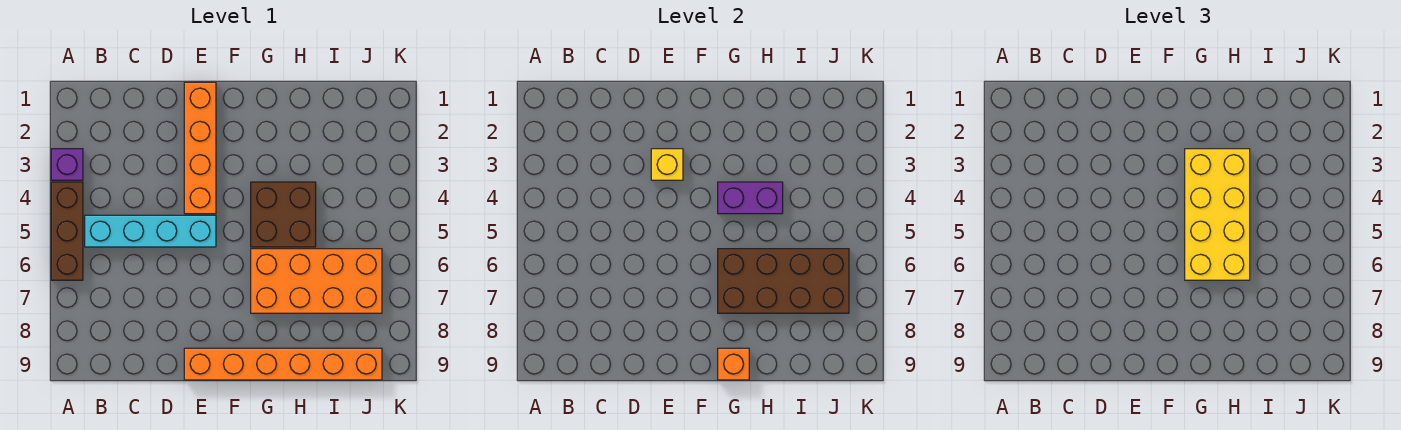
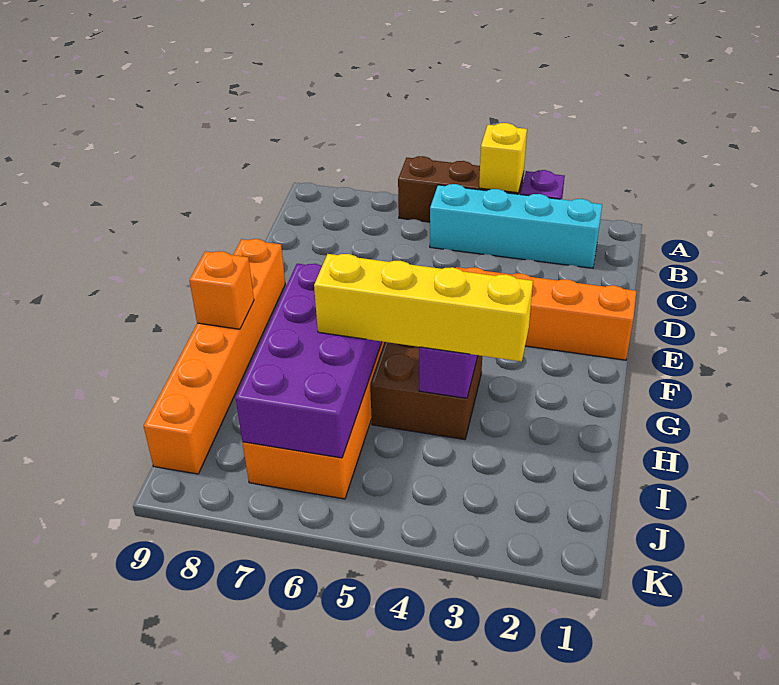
cyan 1x4 brick [85,215,216,247] -> cyan 1x4 brick turned to [430,184,602,268]
yellow 1x1 brick [651,149,683,180] -> yellow 1x1 brick moved to [479,123,527,193]
yellow 2x4 brick [1185,149,1250,280] -> yellow 1x4 brick [314,254,533,362]
brown 2x4 brick [718,249,849,313] -> purple 2x4 brick [236,264,382,458]

